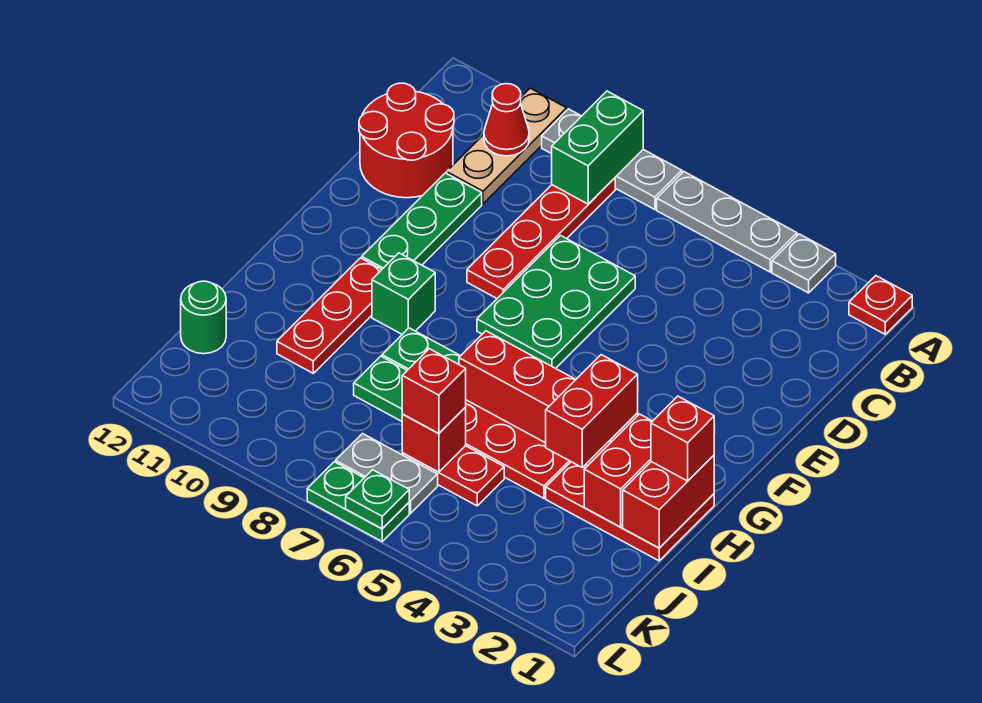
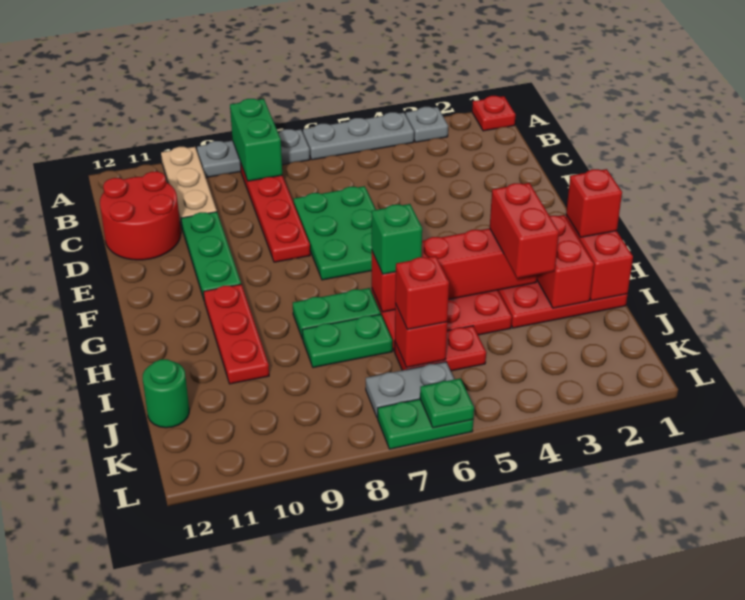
red 1x1 cone [484,84,529,156] -> none
green 1x1 brick [372,253,435,334] -> green 1x1 brick moved to [372,204,422,274]

